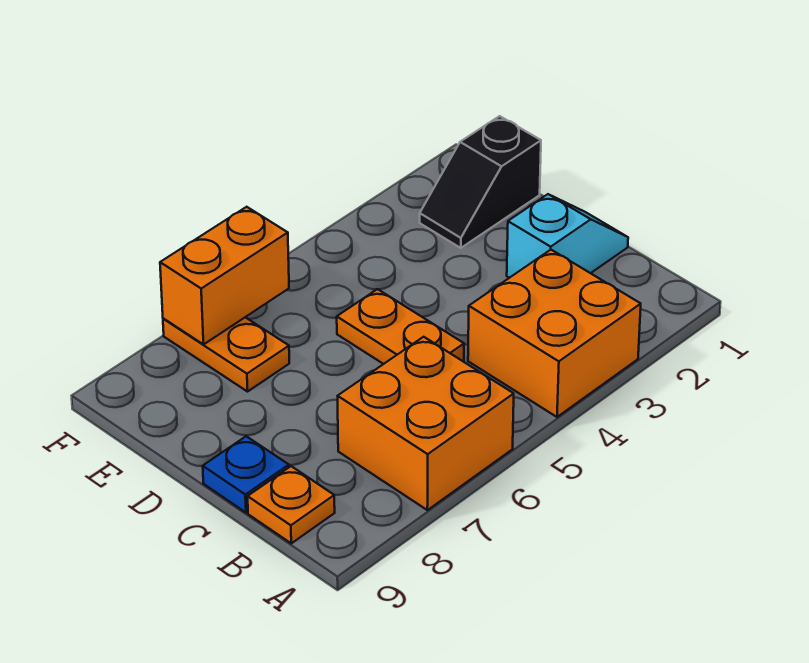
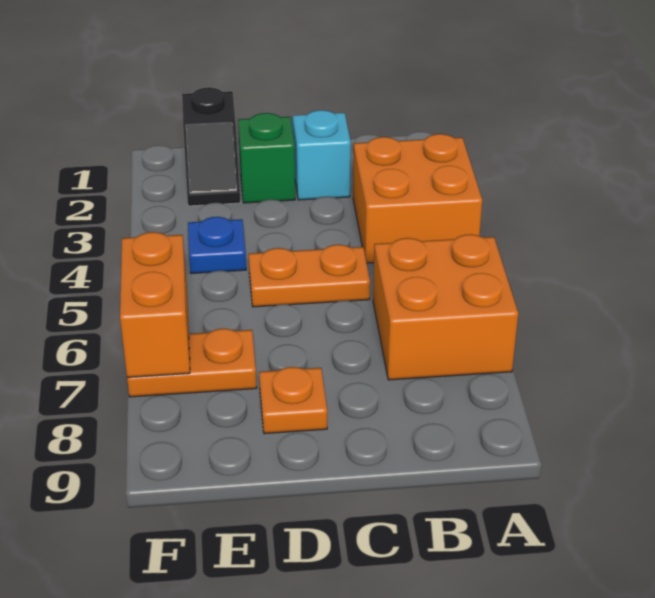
orange 1x1 plate [248,466,335,543] -> orange 1x1 plate moved to [259,367,327,434]
blue 1x1 plate [203,436,289,512] -> blue 1x1 plate moved to [188,217,246,273]
none -> green 1x1 brick [238,113,295,203]

